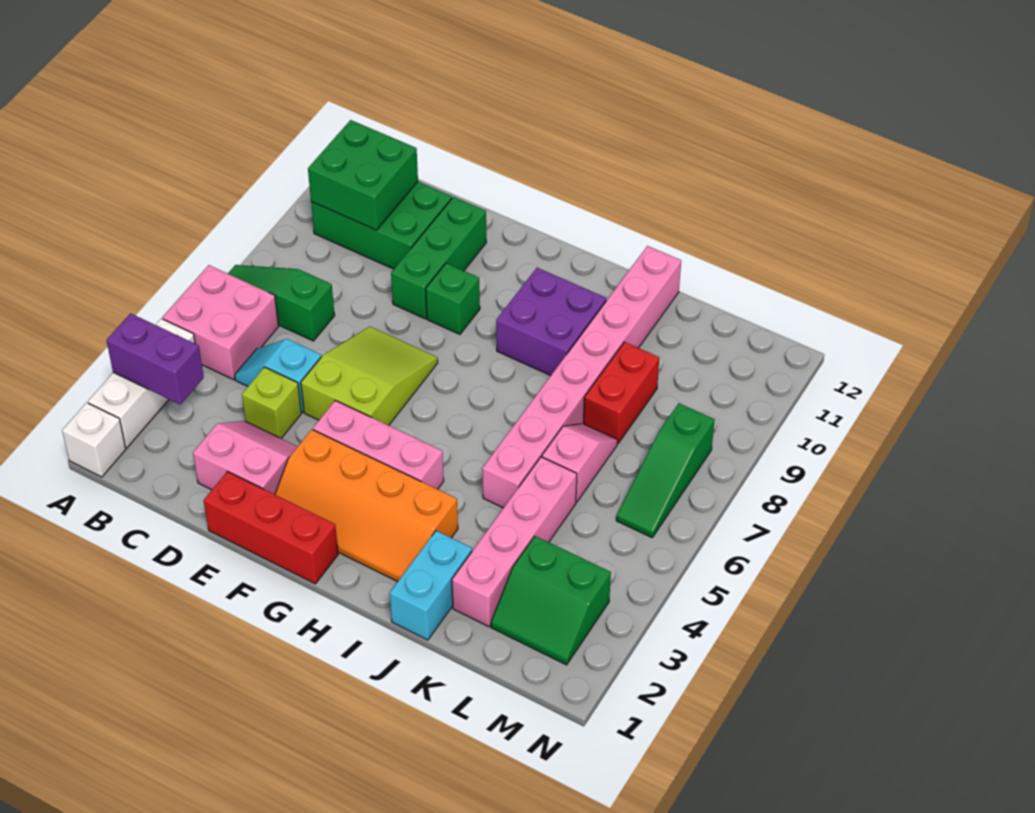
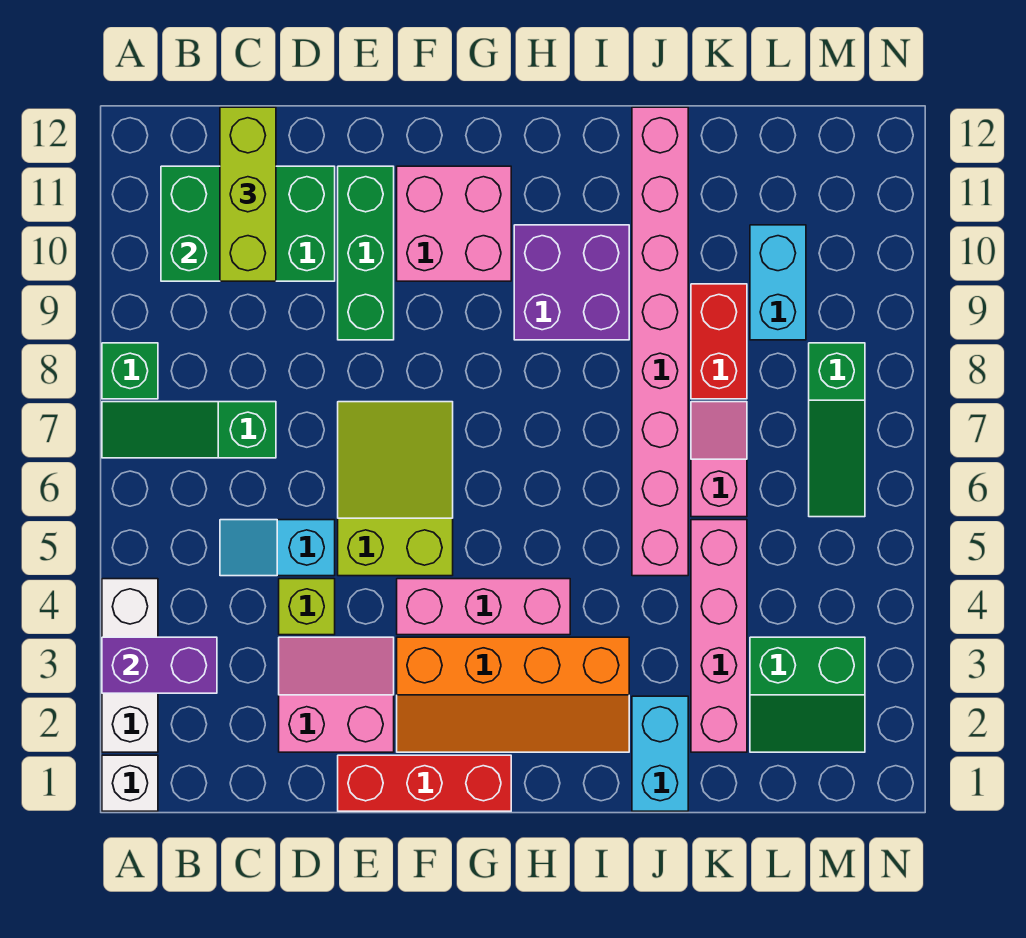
pink 2x2 brick [162,265,278,380] -> pink 2x2 brick moved to [397,166,511,281]
none -> lime 1x3 brick [220,107,276,281]
green 1x1 brick [426,263,480,334] -> green 1x1 brick moved to [102,343,158,399]
none -> cyan 1x2 brick [750,225,806,340]

